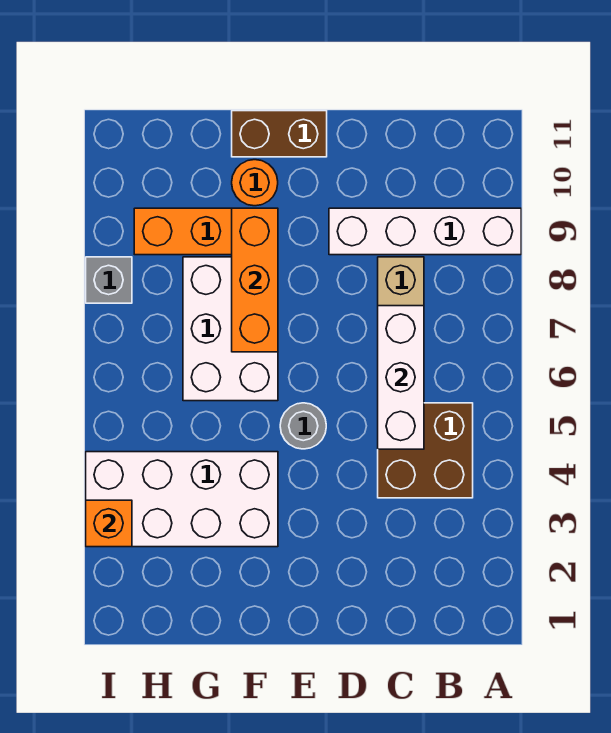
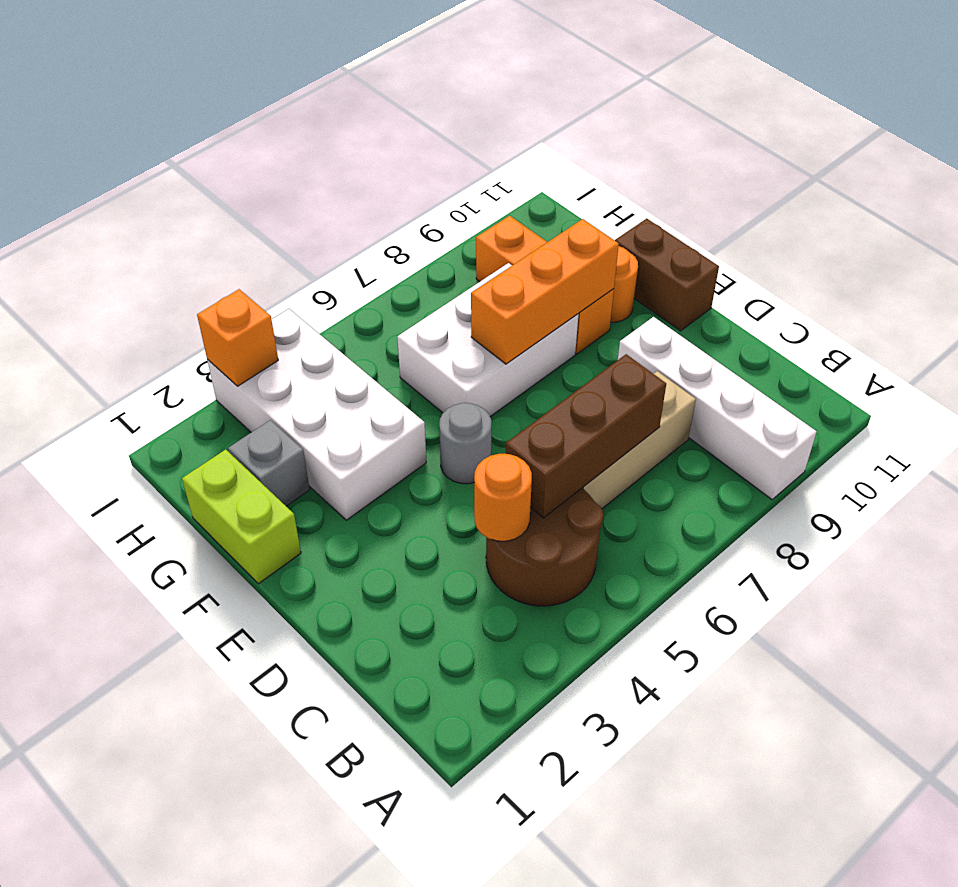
brown 2x2 brick [378,403,473,498] -> brown 2x2 round brick [486,488,603,606]
none -> orange 1x1 round brick [474,454,532,541]
white 1x3 brick [378,306,424,449] -> brown 1x3 brick [506,354,666,518]
none -> lime 1x2 brick [182,449,301,584]
grey 1x1 brick [86,257,132,303] -> grey 1x1 brick moved to [228,420,310,506]

